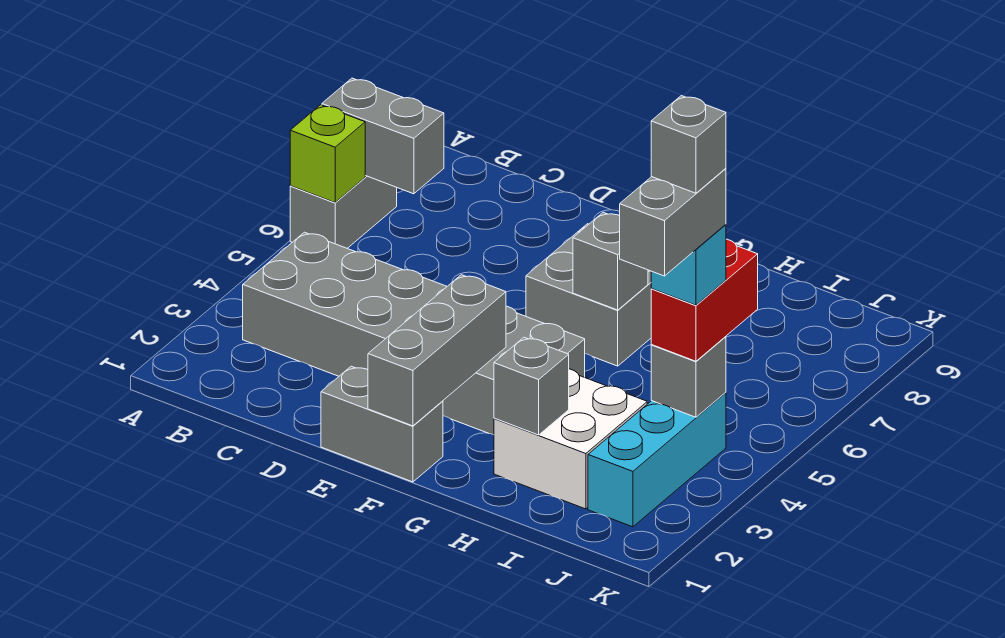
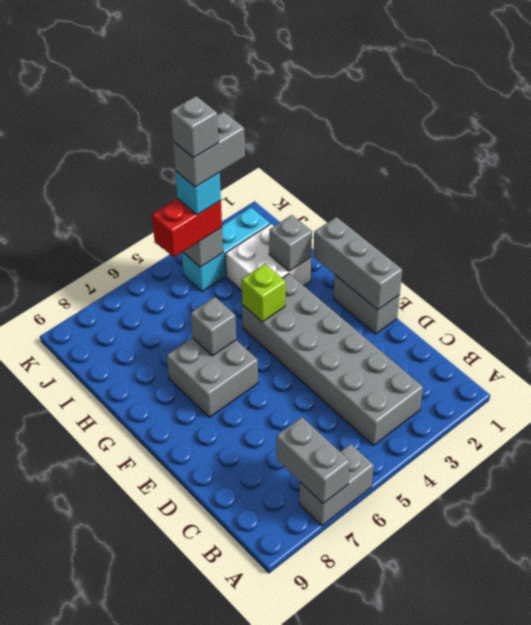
lime 1x1 brick [290,105,365,203] -> lime 1x1 brick moved to [241,264,286,322]
grey 1x3 brick [368,275,506,426] -> grey 1x3 brick turned to [313,217,402,310]

